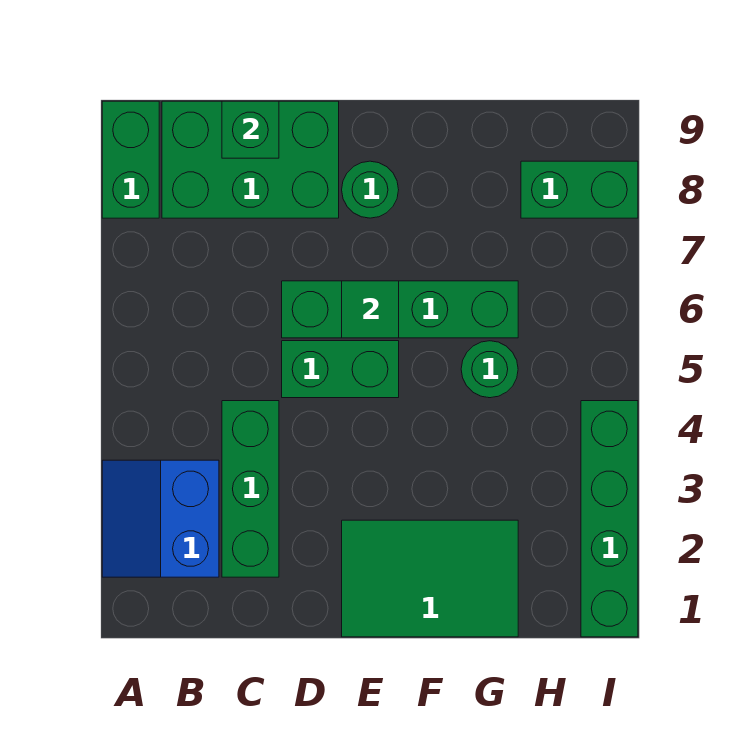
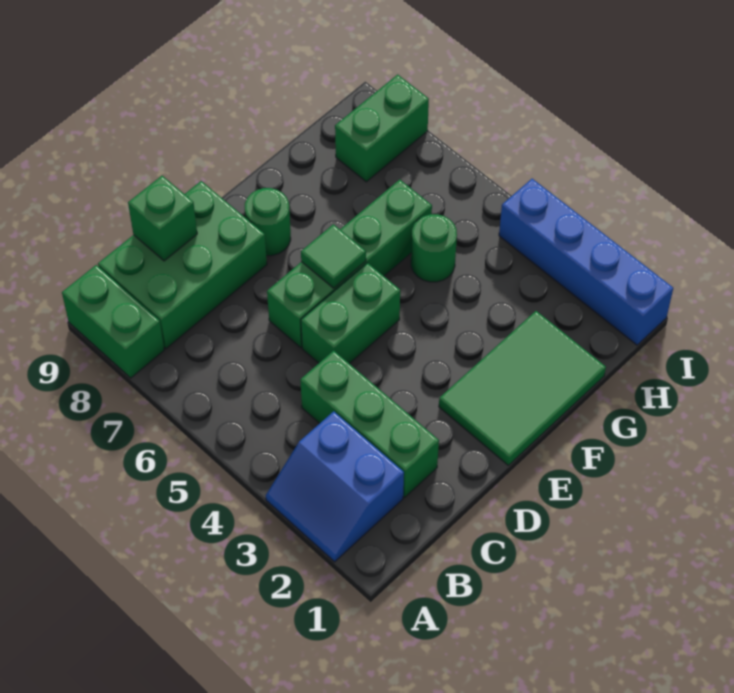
green 1x4 brick [581,401,638,637] -> blue 1x4 brick [499,179,673,345]

